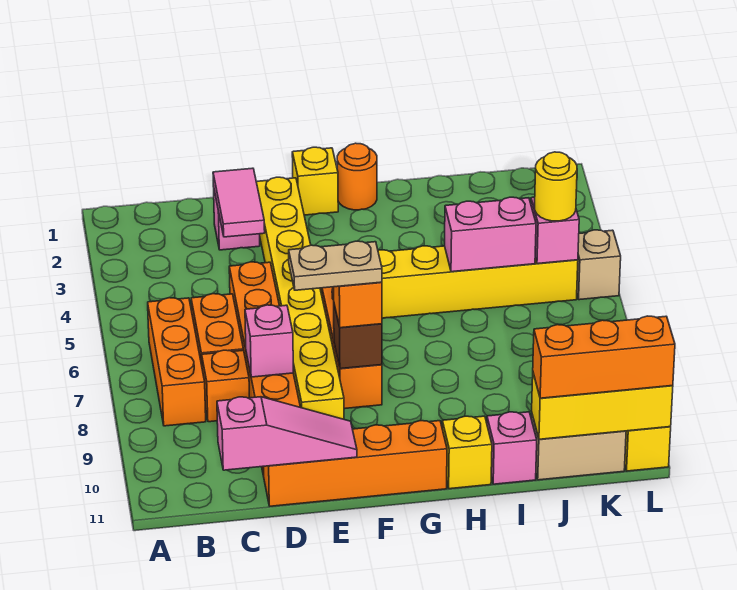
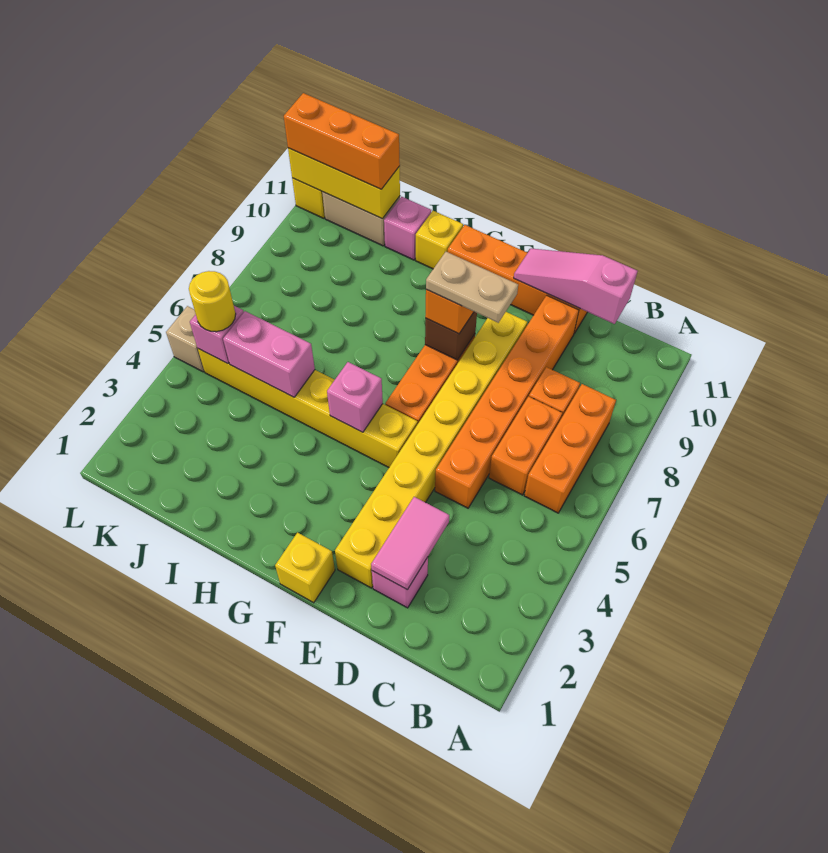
pink 1x1 brick [245,305,293,377] -> pink 1x1 brick moved to [327,362,383,432]
orange 1x1 round brick [337,143,377,210] -> none

